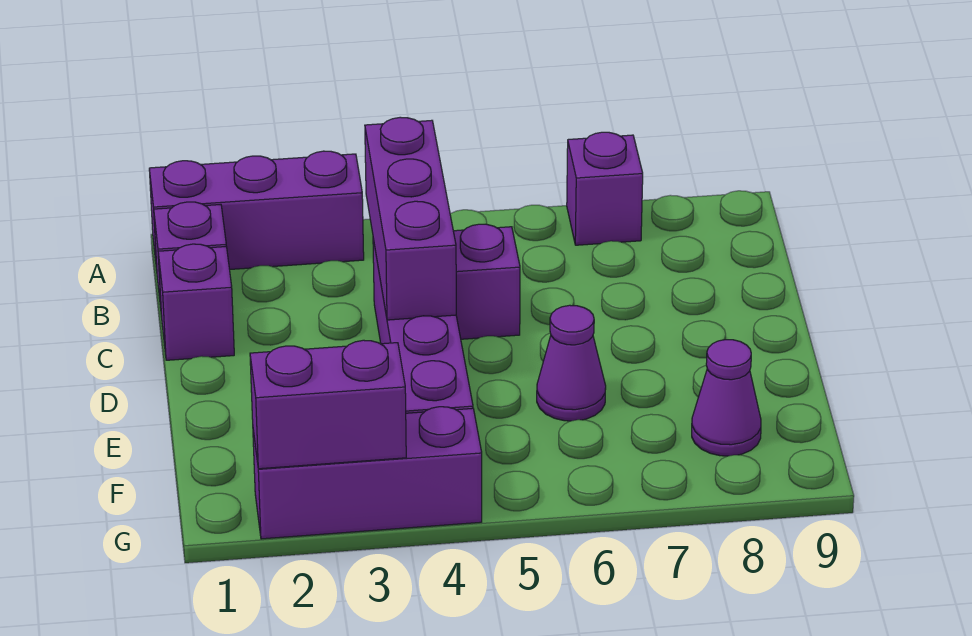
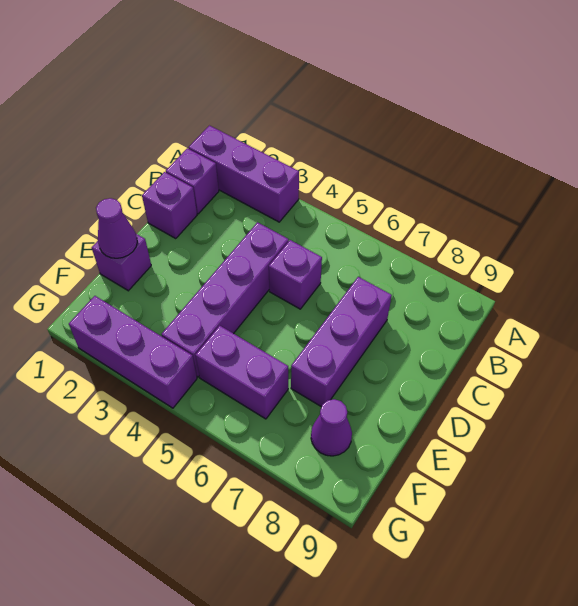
purple 1x1 brick [567,132,643,245] -> purple 1x1 brick moved to [92,234,151,291]
purple 1x3 brick [365,117,456,320] -> purple 1x3 brick moved to [291,277,392,407]
purple 1x1 cone [537,305,606,421] -> purple 1x1 cone moved to [96,198,137,258]
purple 1x2 brick [250,340,406,469] -> purple 1x2 brick moved to [196,326,288,419]

